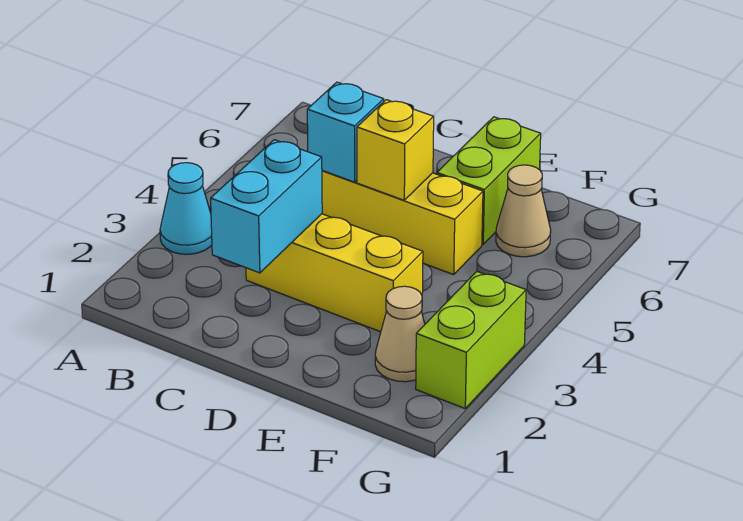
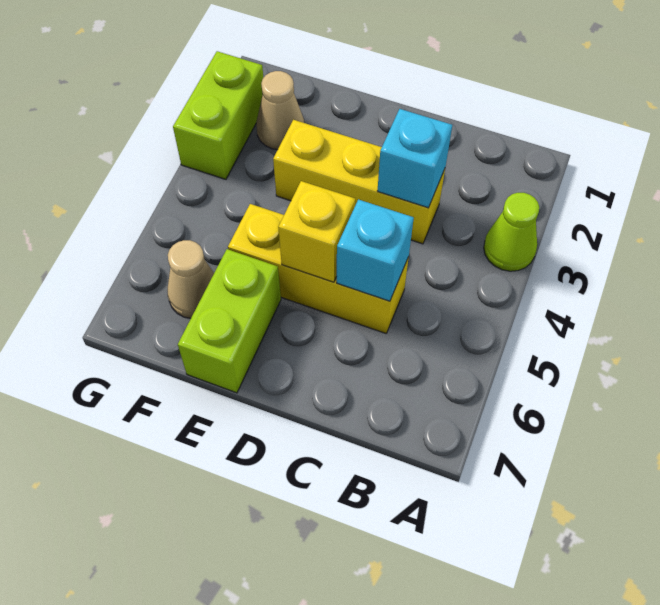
cyan 1x1 cone [160,163,212,254] -> lime 1x1 cone [484,193,539,271]
cyan 1x2 brick [211,140,322,273] -> cyan 1x1 brick [378,109,452,208]

